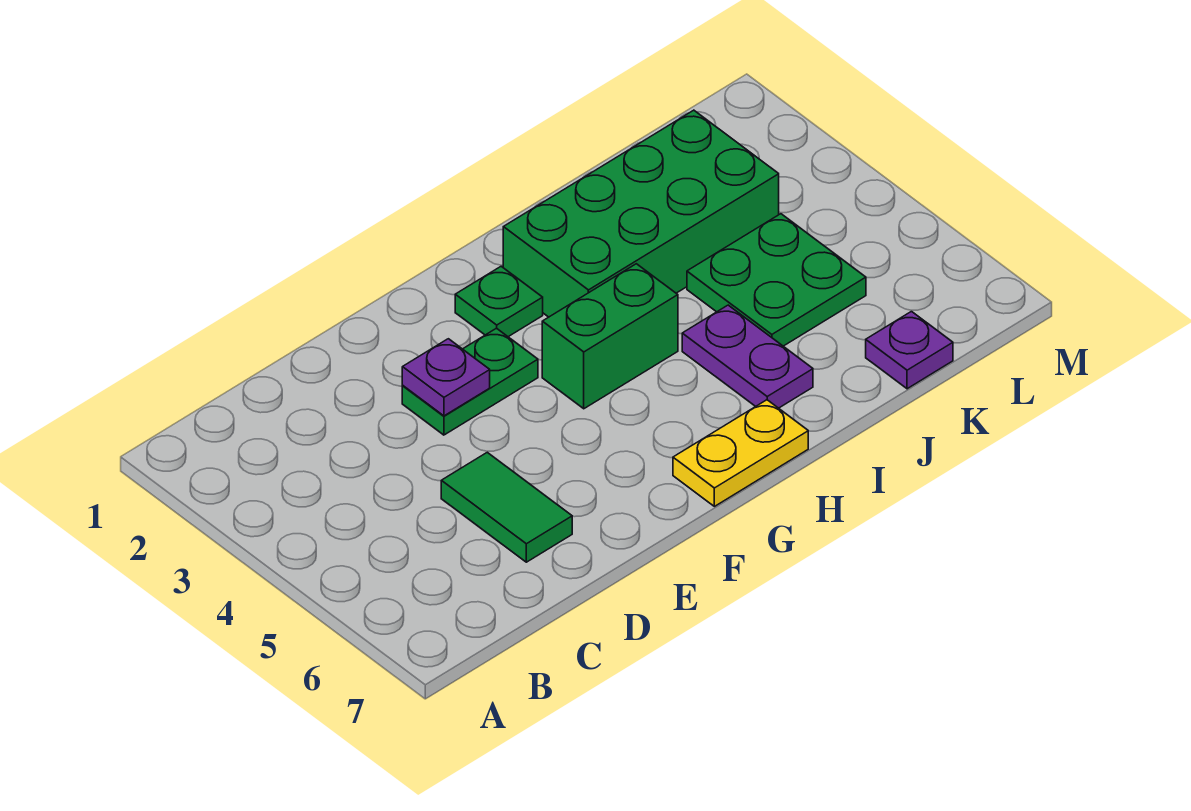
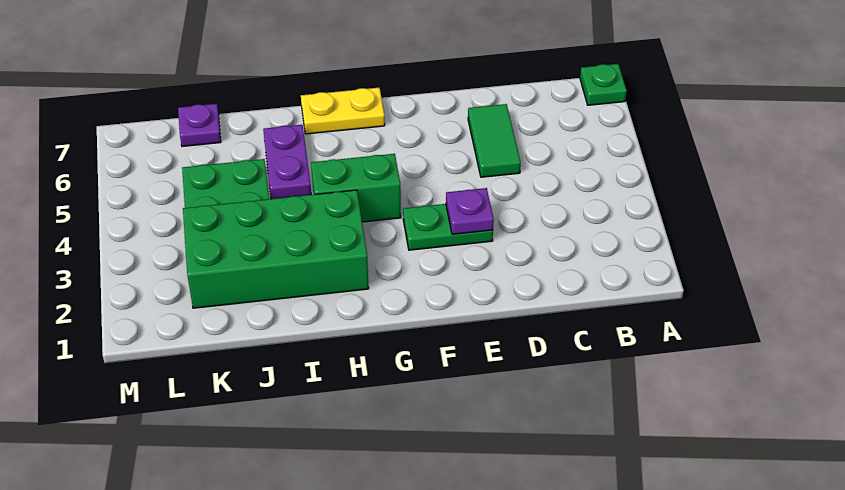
green 1x1 plate [455,266,543,337] -> green 1x1 plate moved to [580,64,627,105]

